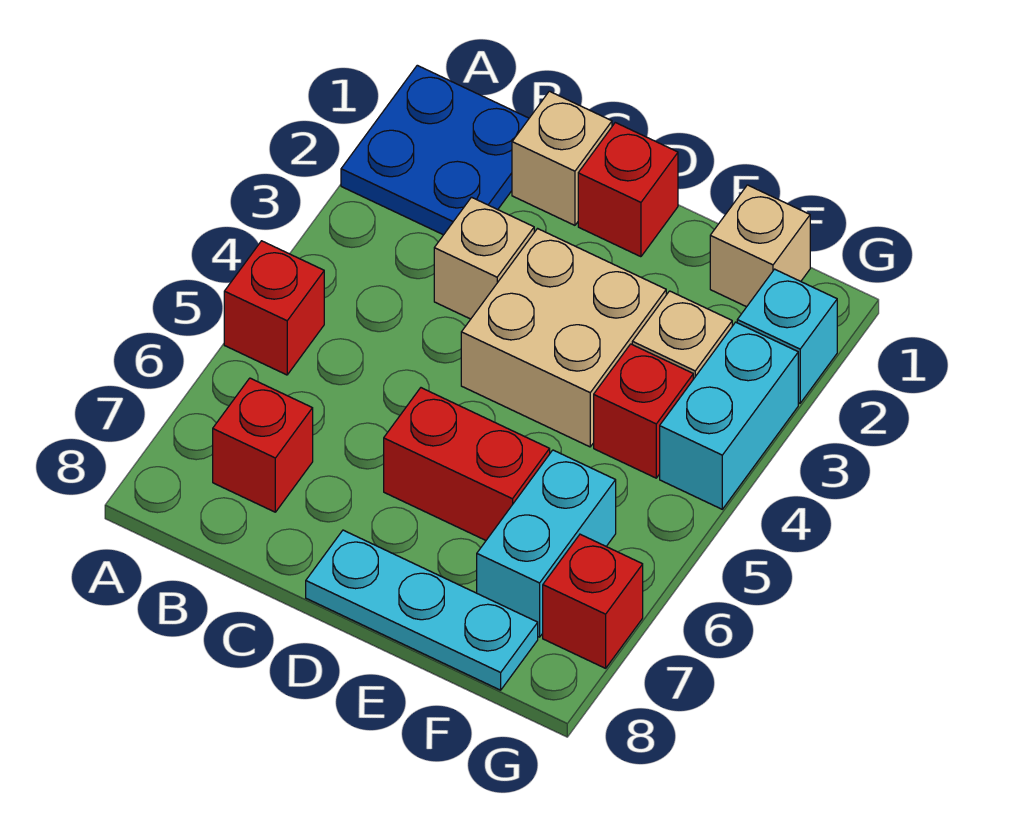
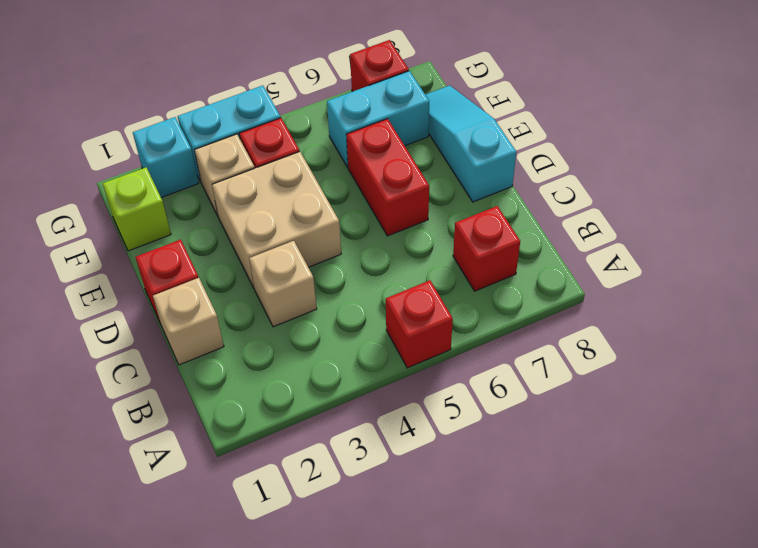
blue 2x2 plate [341,65,529,235] -> none
cyan 1x3 plate [306,530,538,690] -> cyan 1x3 slope [425,85,516,202]
tan 1x1 brick [710,185,810,307] -> lime 1x1 brick [103,167,171,251]

